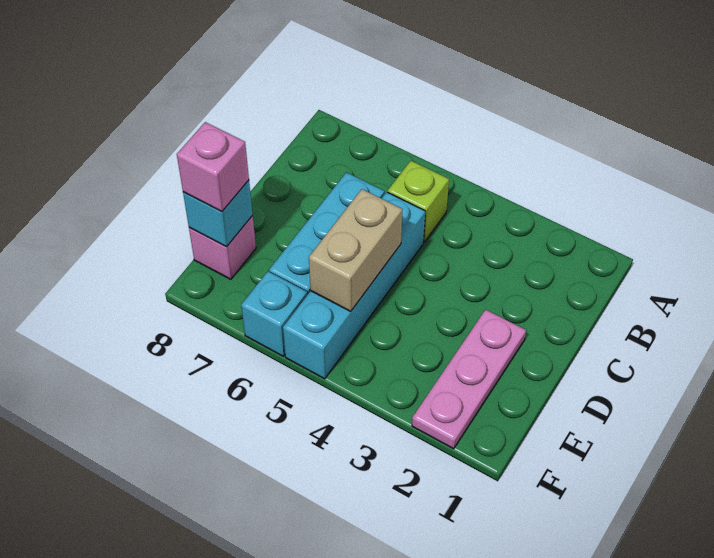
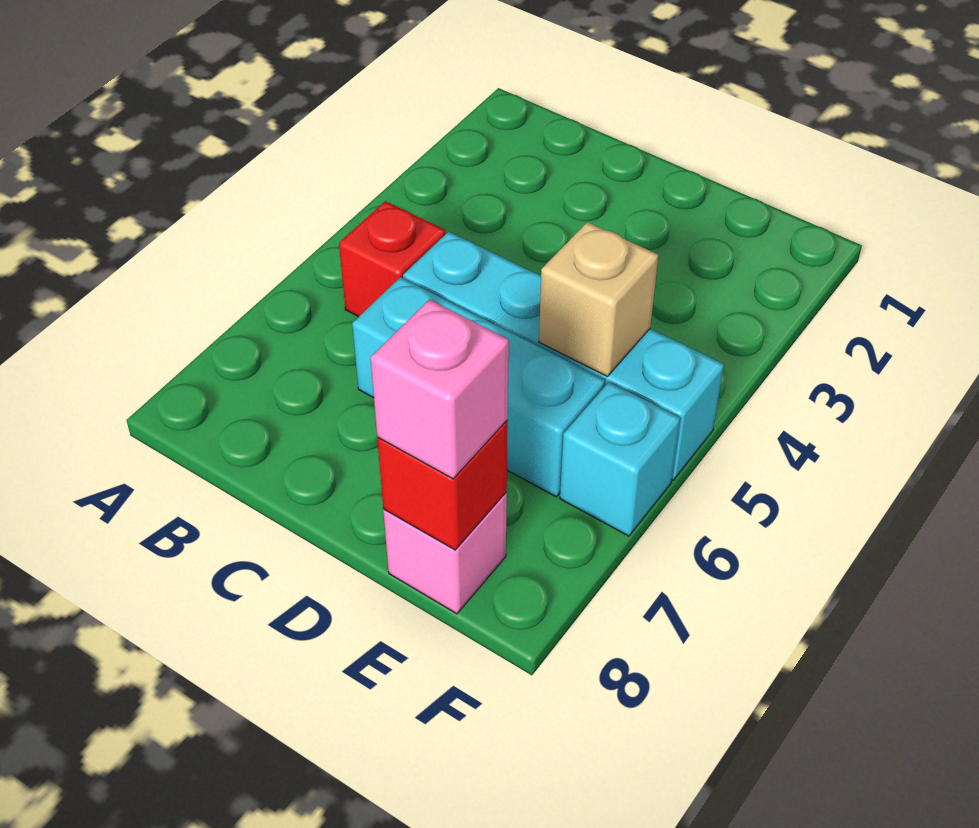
lime 1x1 brick [388,161,449,242] -> red 1x1 brick [339,201,446,317]
pink 1x3 plate [412,310,526,449] -> none
tan 1x2 brick [309,189,403,311] -> tan 1x1 brick [539,222,658,377]
cyan 1x1 brick [183,180,253,247] -> red 1x1 brick [377,420,508,550]

